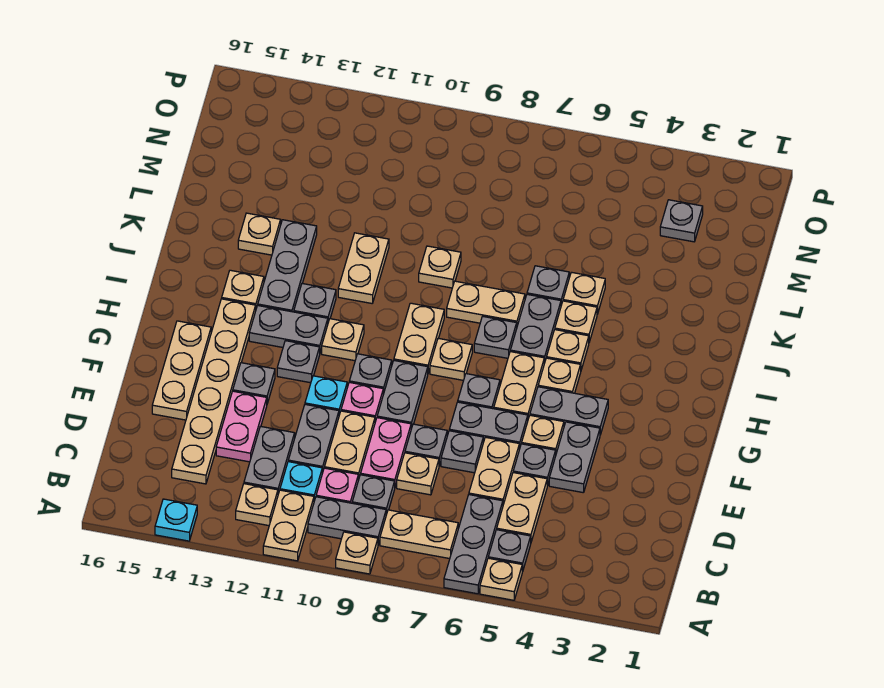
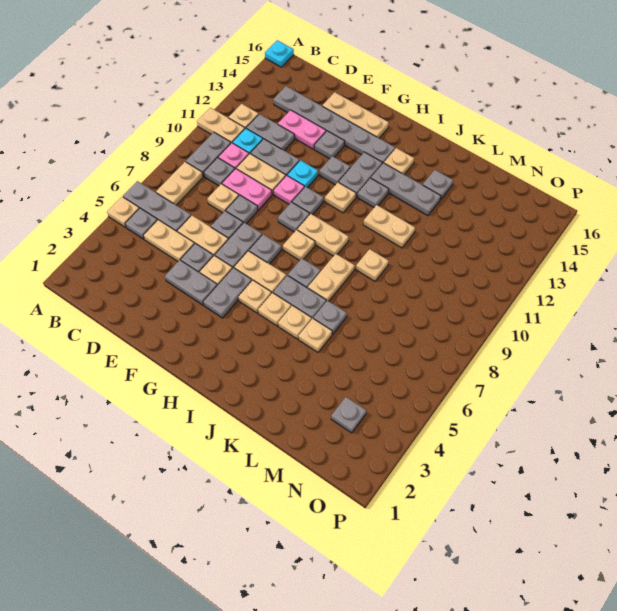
tan 1x1 plate [336,532,378,574] -> none
cyan 1x1 plate [155,499,197,541] -> cyan 1x1 plate moved to [265,40,294,67]
tan 1x6 plate [172,299,256,484] -> grey 1x6 plate [273,86,395,164]
grey 1x2 plate [377,361,428,429] -> grey 1x1 plate [278,202,310,232]
tan 1x1 plate [238,213,281,255] -> grey 1x1 plate [423,170,453,200]

